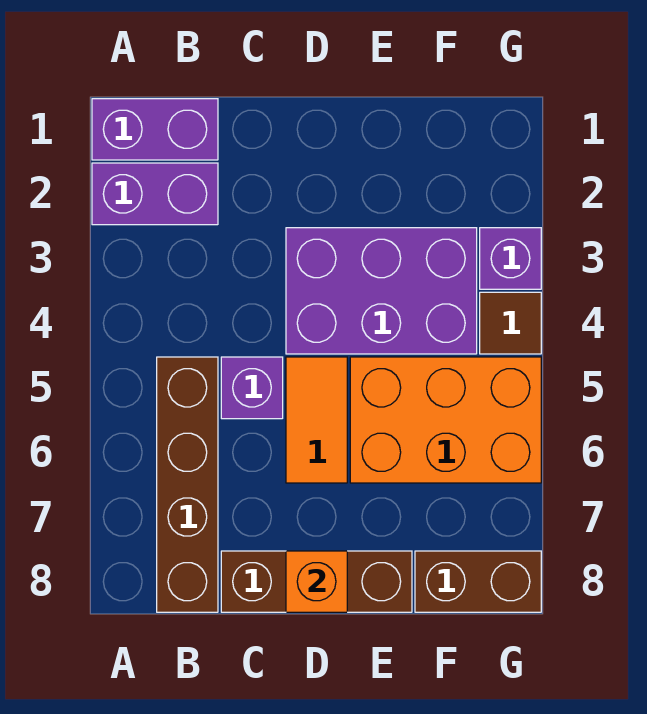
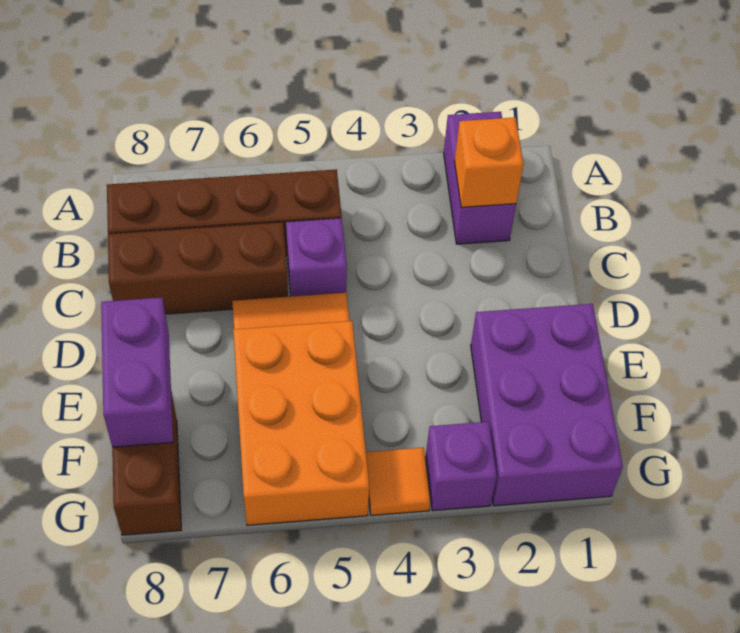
purple 1x2 brick [92,99,218,160] -> purple 1x2 brick moved to [101,298,173,447]
brown 1x3 brick [221,551,412,612] -> brown 1x3 brick turned to [108,222,288,314]
purple 2x3 brick [286,228,477,354] -> purple 2x3 brick moved to [471,304,623,506]
orange 1x1 brick [286,551,347,612] -> orange 1x1 brick moved to [455,117,524,207]
brown 1x1 tile [480,292,541,354] -> orange 1x1 tile [366,448,430,515]

